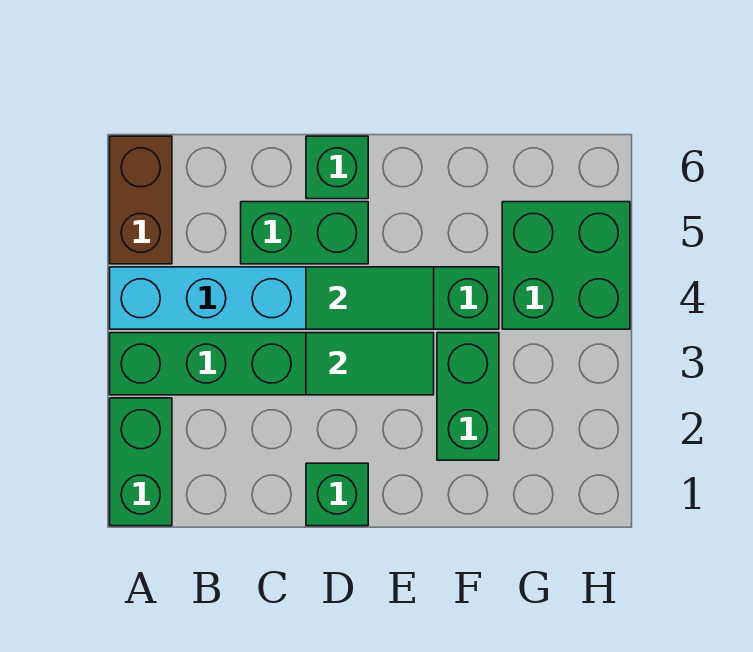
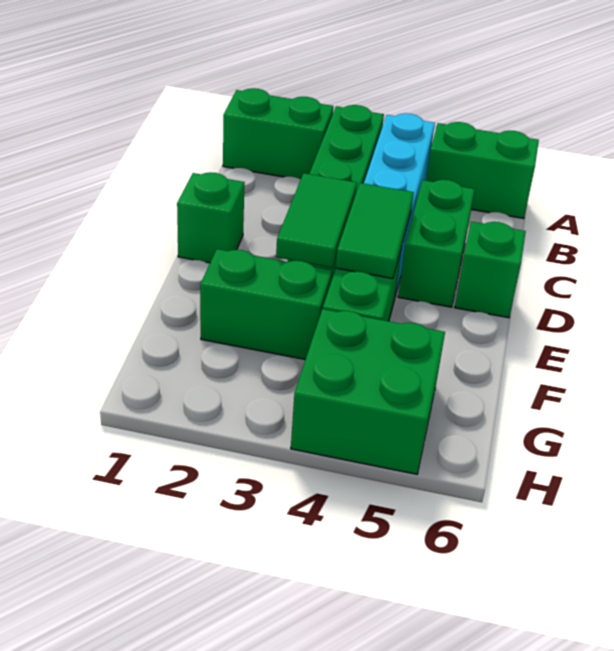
brown 1x2 brick [110,136,172,264] -> green 1x2 brick [426,122,539,219]

